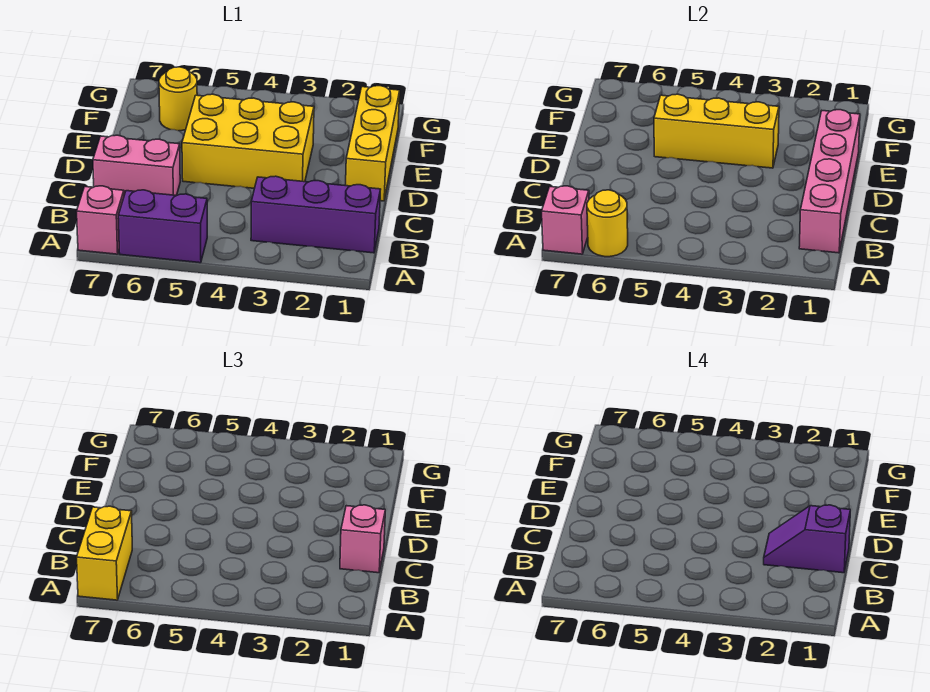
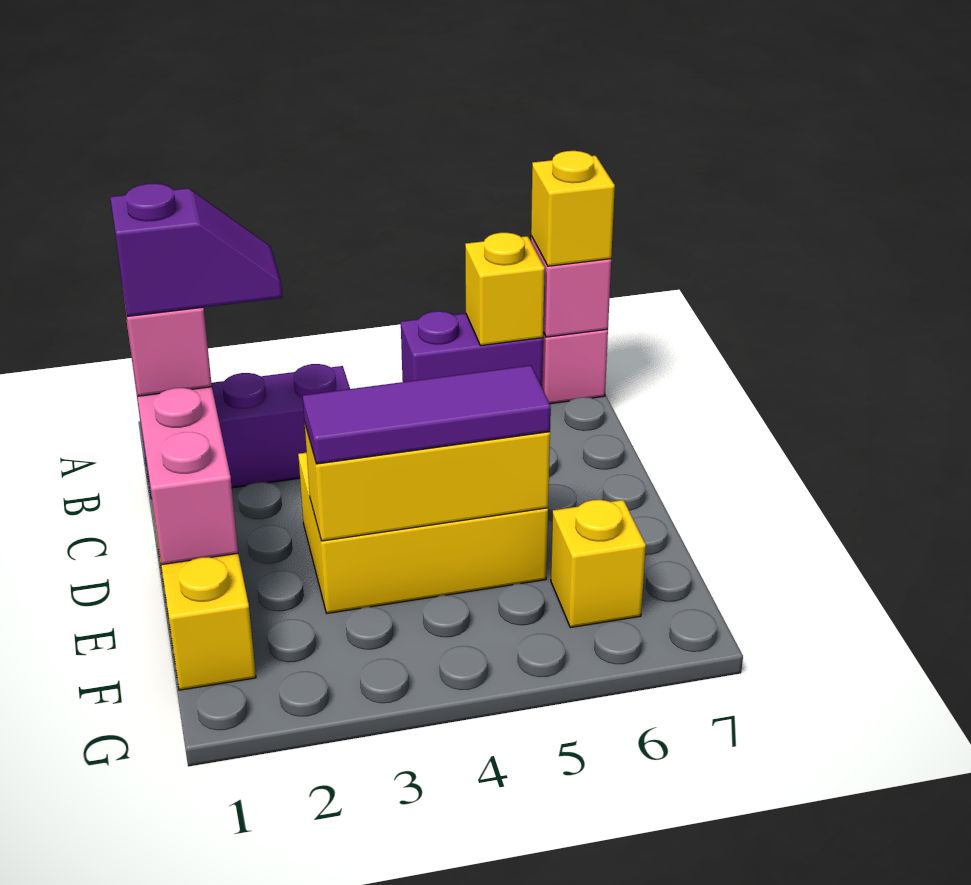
yellow 1x1 round brick [587,190,628,257] -> yellow 1x1 brick [465,233,545,346]
yellow 1x2 brick [77,506,132,600] -> yellow 1x1 brick [531,151,615,266]
pink 1x2 brick [93,135,180,196] -> none
none -> purple 1x3 tile [303,365,551,464]
yellow 1x1 round brick [159,67,197,131] -> yellow 1x1 brick [551,500,646,628]

